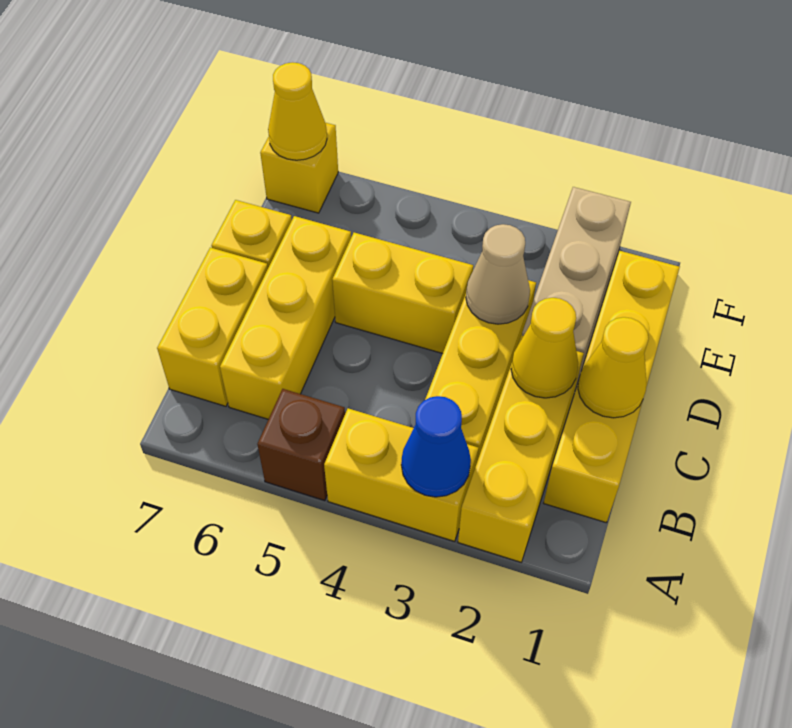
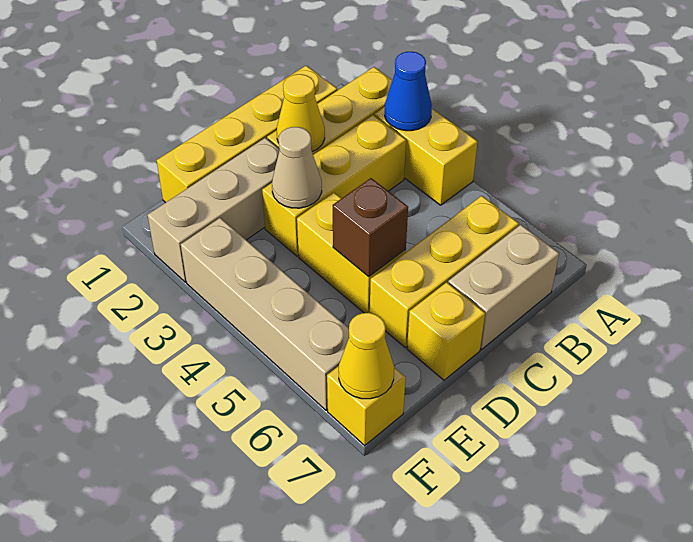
brown 1x1 brick [257,389,345,501] -> brown 1x1 brick moved to [333,178,408,277]
yellow 1x2 brick [157,248,268,406] -> tan 1x2 brick [448,225,559,349]
yellow 1x1 cone [578,317,649,418] -> none
none -> tan 1x4 brick [181,218,349,410]

